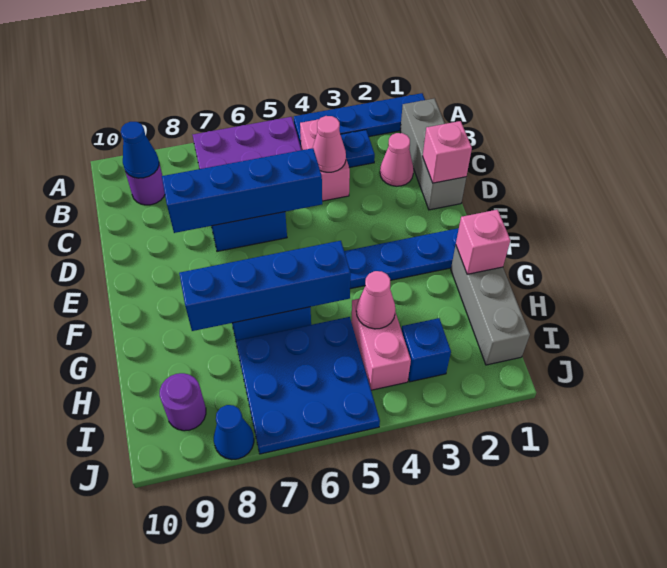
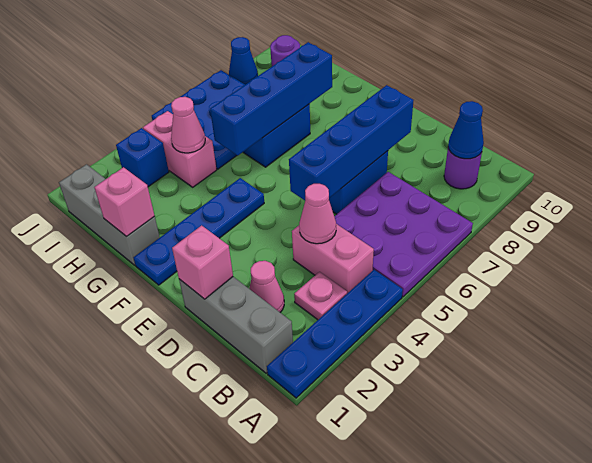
blue 1x1 plate [341,130,375,167] -> pink 1x1 plate [294,272,347,320]

